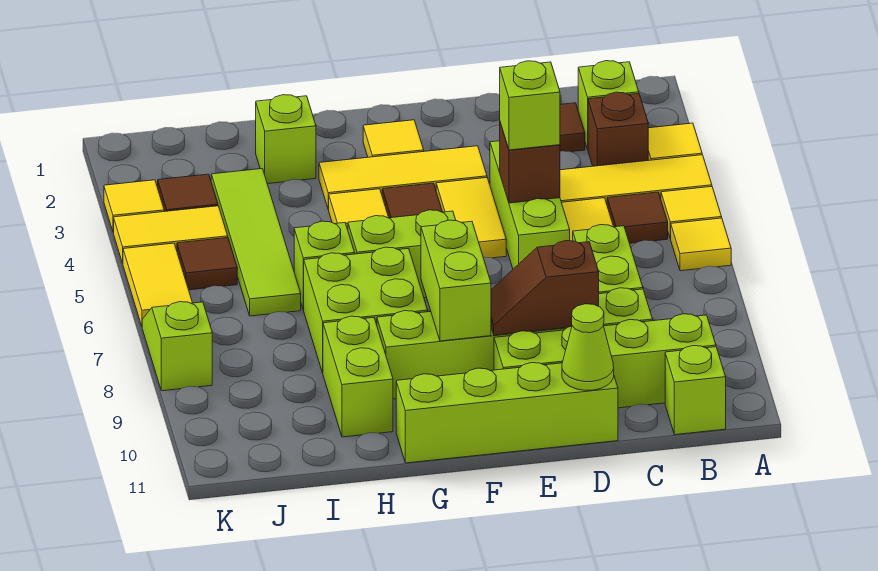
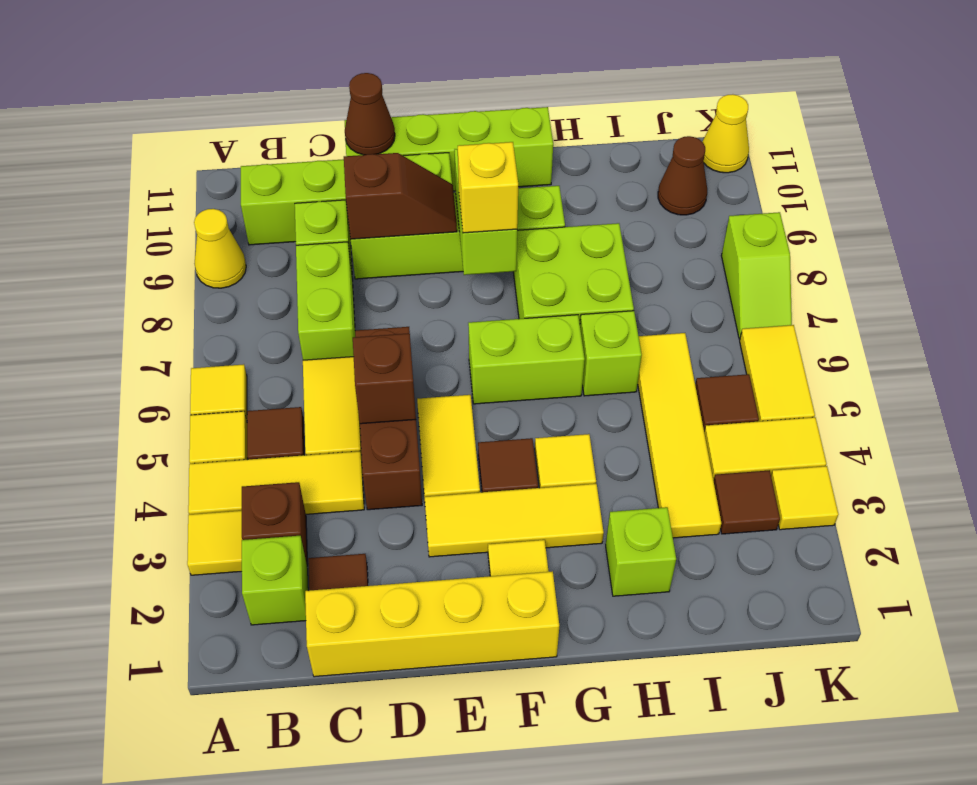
none -> yellow 1x1 cone [194,209,246,288]
lime 1x1 brick [665,346,726,435] -> none
none -> yellow 1x4 brick [305,571,559,677]
lime 1x3 brick [490,141,570,269] -> brown 1x3 brick [355,327,422,510]
lime 1x1 brick [500,61,560,150] -> none
lime 1x1 cone [562,304,614,390] -> brown 1x1 cone [345,73,395,155]
none -> yellow 1x1 brick [458,142,518,233]
lime 1x2 brick [323,316,393,437] -> none
lime 1x4 tile [211,169,301,316] -> yellow 1x4 tile [638,333,721,538]
none -> brown 1x1 cone [658,136,707,215]
none -> yellow 1x1 cone [703,94,749,173]

